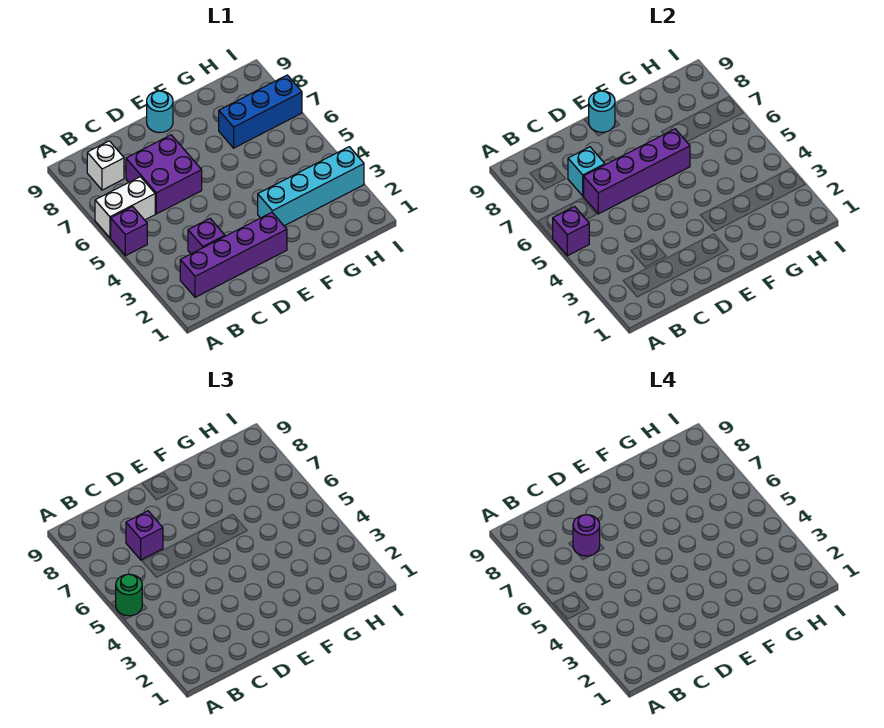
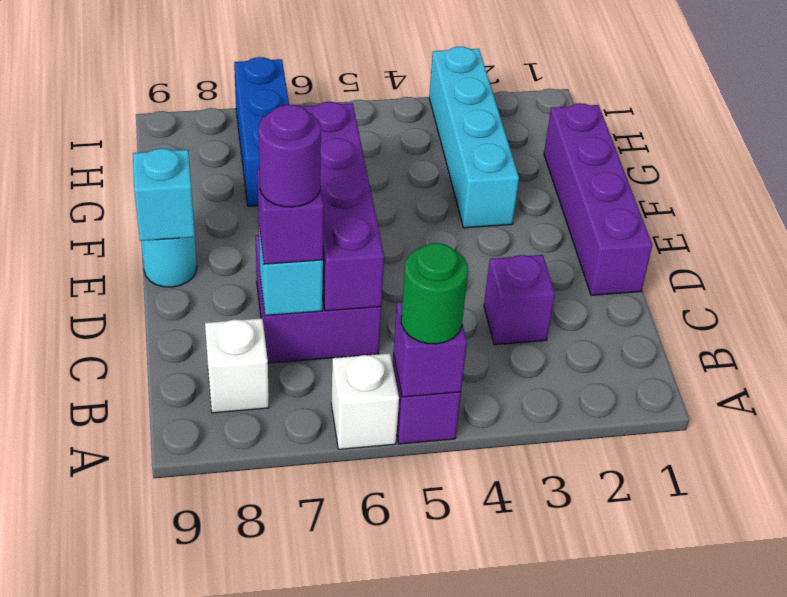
white 1x2 brick [95,177,155,238] -> white 1x1 brick [331,353,399,449]
purple 1x4 brick [180,213,287,297] -> purple 1x4 brick moved to [544,103,652,295]
cyan 1x1 round brick [589,91,615,132] -> cyan 1x1 brick [133,148,195,241]

